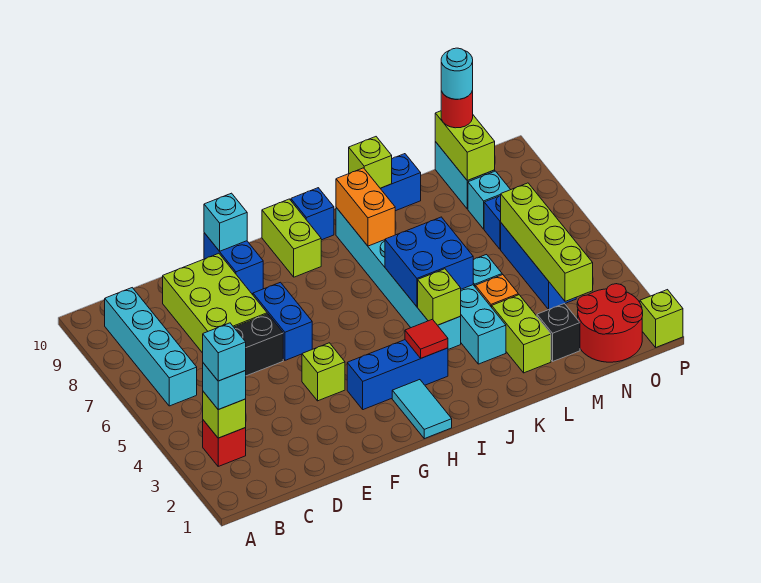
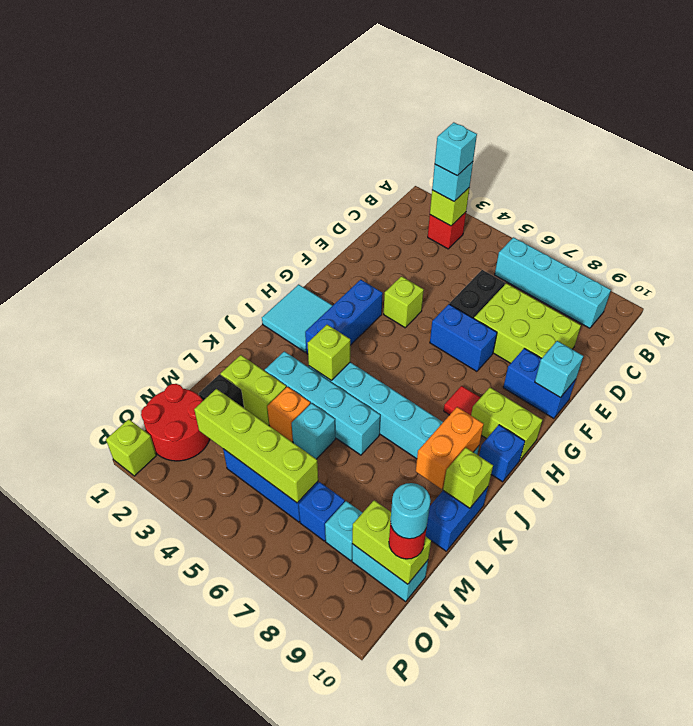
cyan 1x2 tile [392,380,452,439] -> cyan 2x2 tile [262,284,333,352]
red 1x1 tile [405,319,448,358] -> red 1x1 tile moved to [444,386,480,415]
blue 2x2 brick [385,217,474,307] -> none
orange 1x2 brick [336,168,395,246] -> orange 1x2 brick turned to [416,407,484,489]

